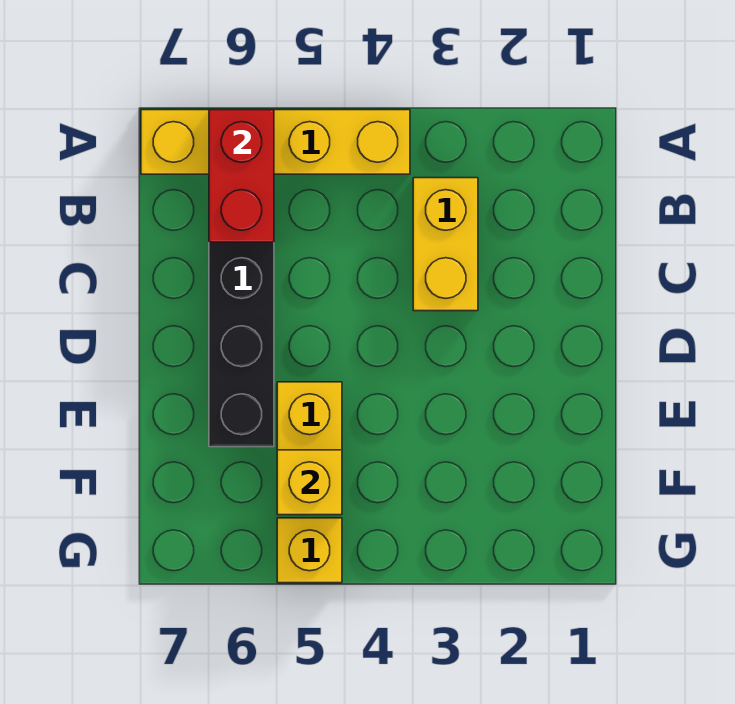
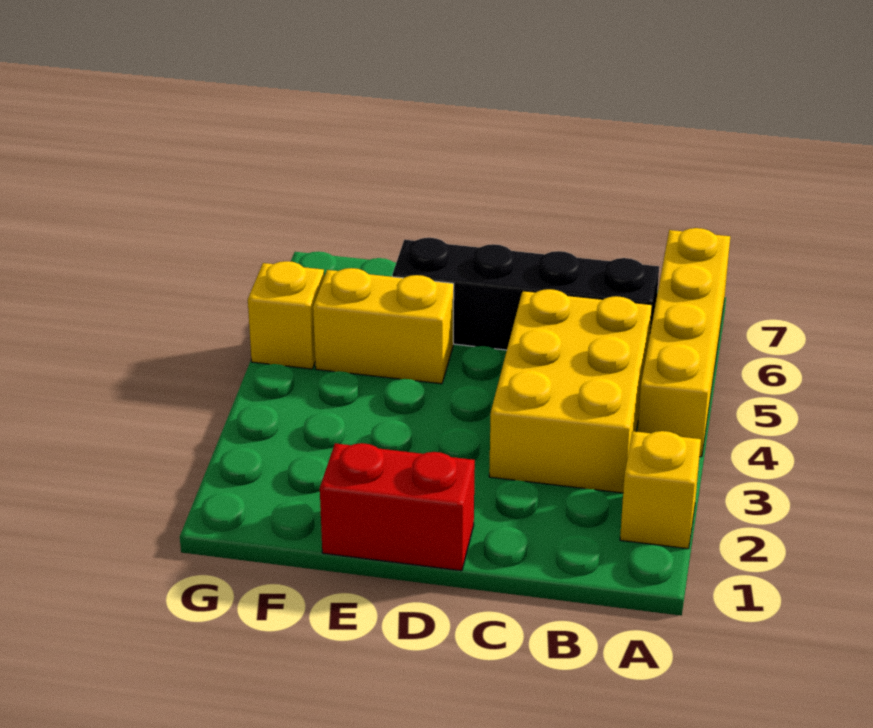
red 1x2 brick [209,110,274,242] -> red 1x2 brick moved to [320,443,475,571]
yellow 1x2 brick [413,178,478,311] -> yellow 2x3 brick [489,289,652,493]
yellow 1x1 brick [277,450,342,515] -> yellow 1x1 brick moved to [620,431,701,549]

